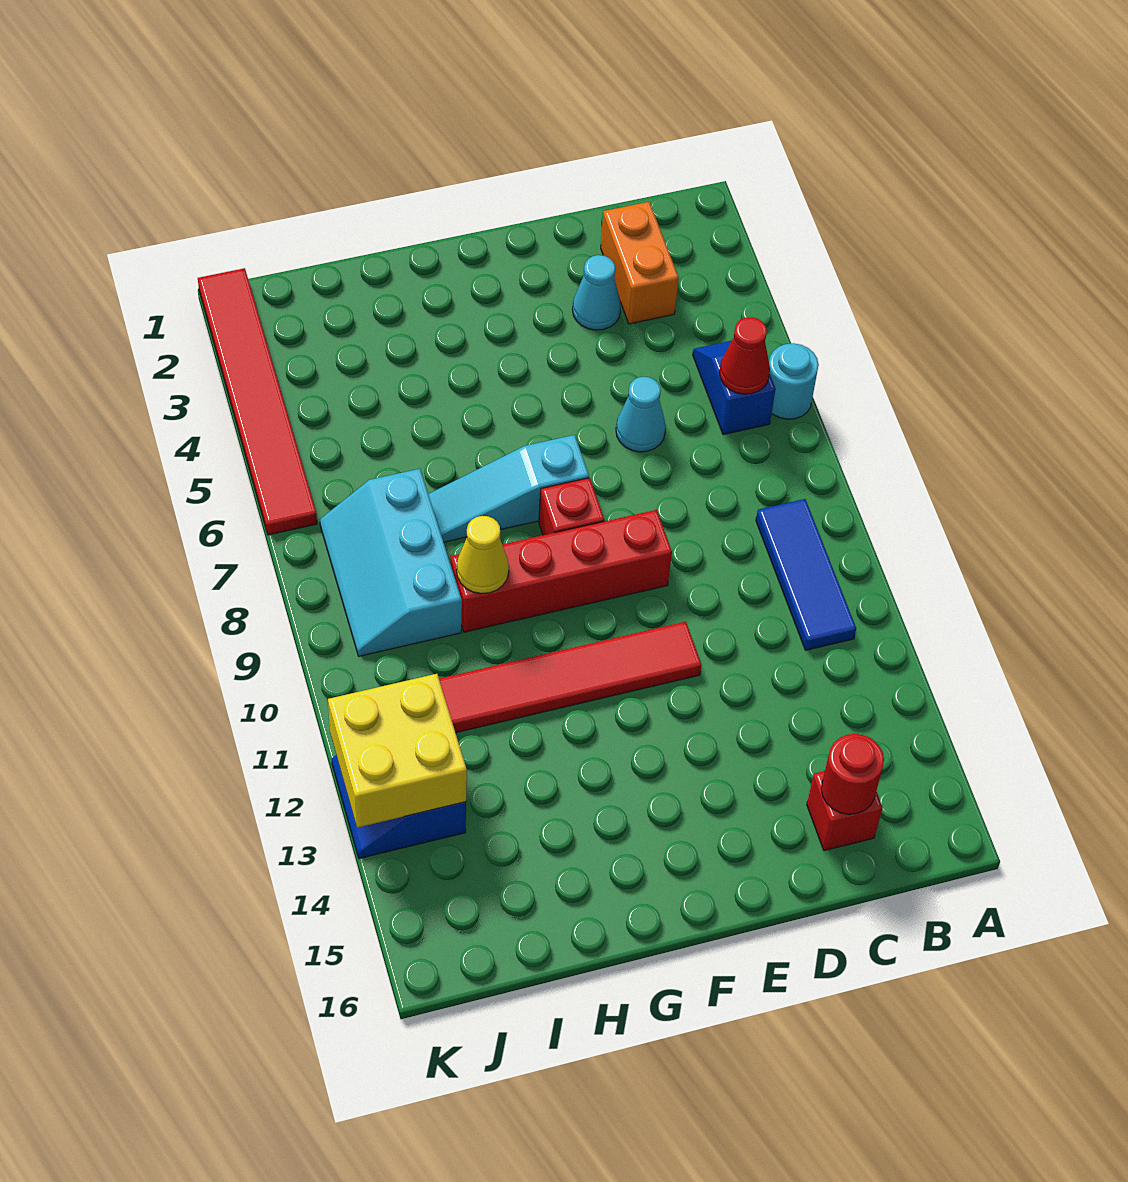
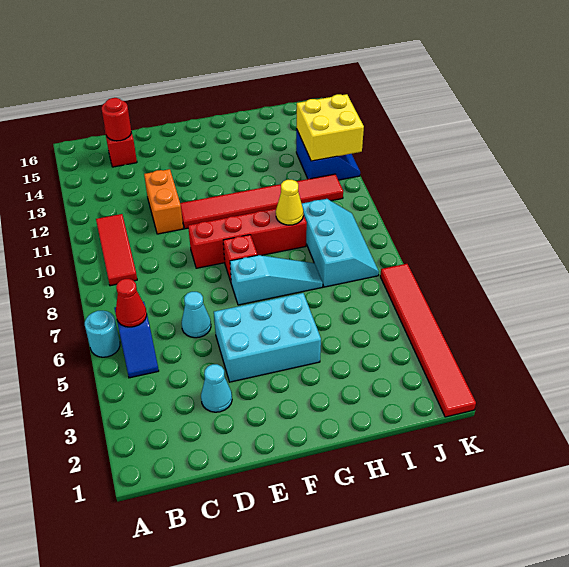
blue 1x3 tile [756,499,856,650] -> red 1x3 tile [96,214,137,286]
orange 1x2 brick [601,202,679,324] -> orange 1x2 brick moved to [144,169,183,234]
none -> cyan 2x3 brick [214,293,321,382]

